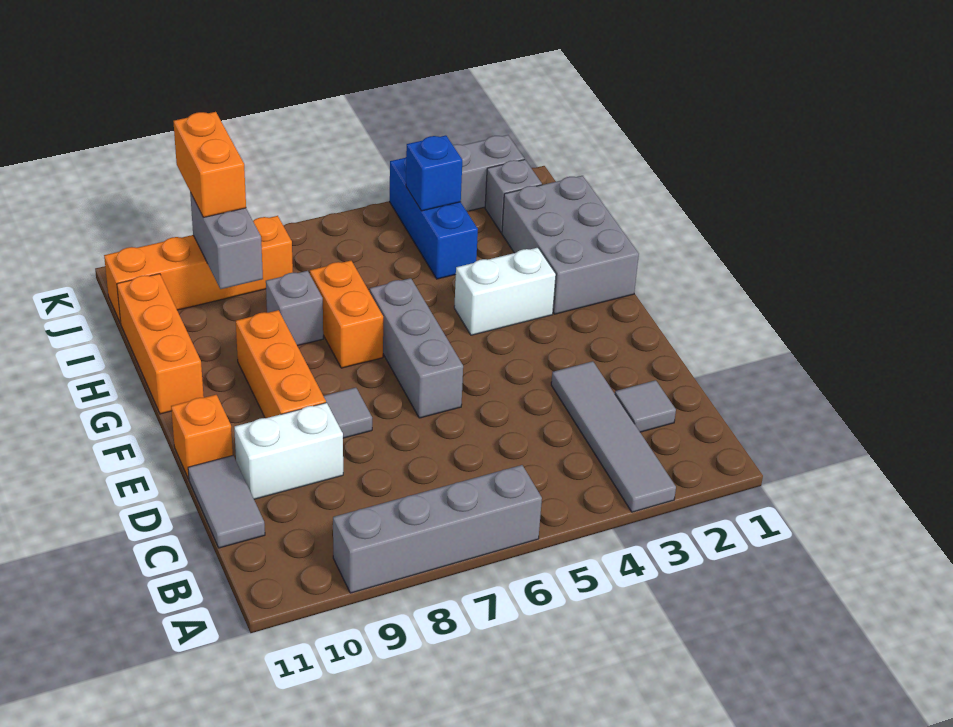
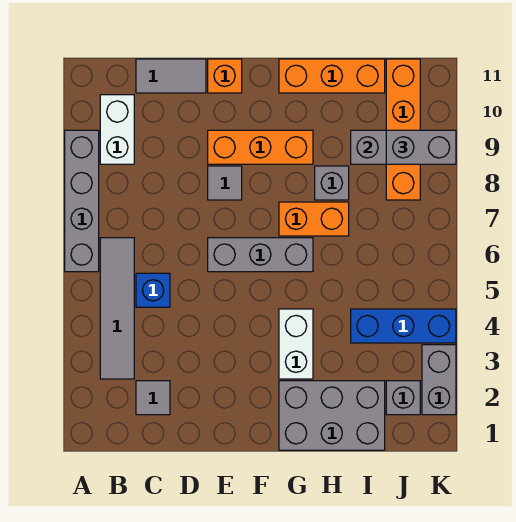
grey 1x4 tile [551,361,676,512] -> grey 1x4 tile turned to [100,238,134,379]
white 1x2 brick [234,403,343,499] -> white 1x2 brick moved to [100,95,134,164]
blue 1x1 brick [406,135,462,211] -> blue 1x1 brick moved to [136,273,170,307]
orange 1x2 brick [173,112,246,218] -> grey 1x2 brick [386,130,456,164]

